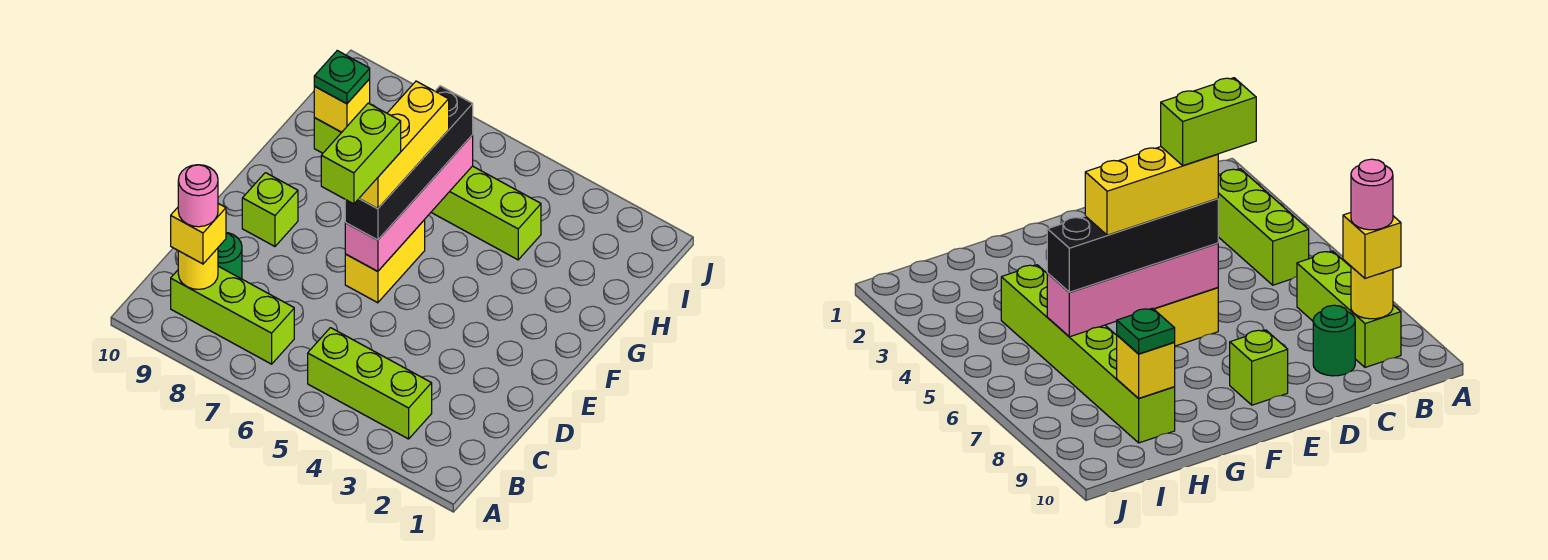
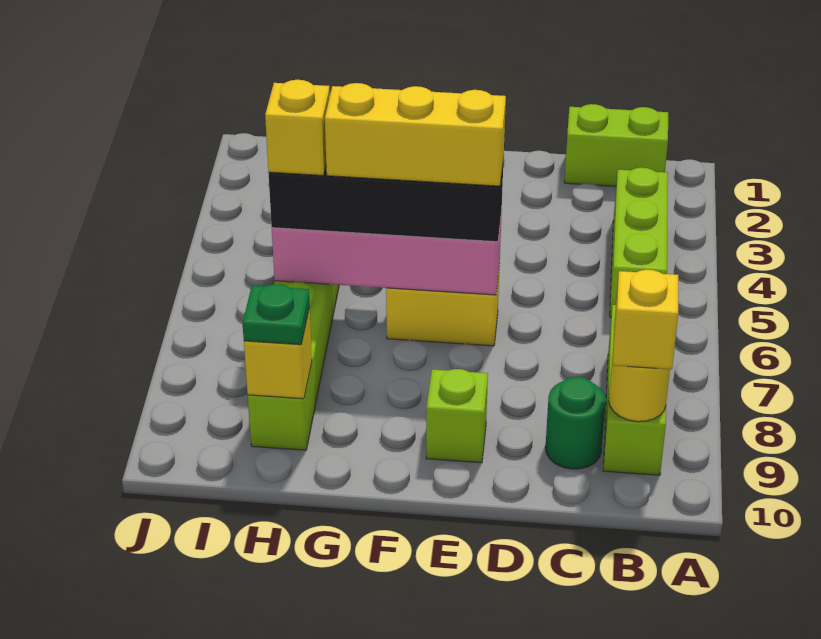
pink 1x1 round brick [178,165,218,227] -> none
lime 1x2 brick [321,103,401,204] -> lime 1x2 brick moved to [564,104,668,186]
none -> yellow 1x1 brick [265,80,330,176]

